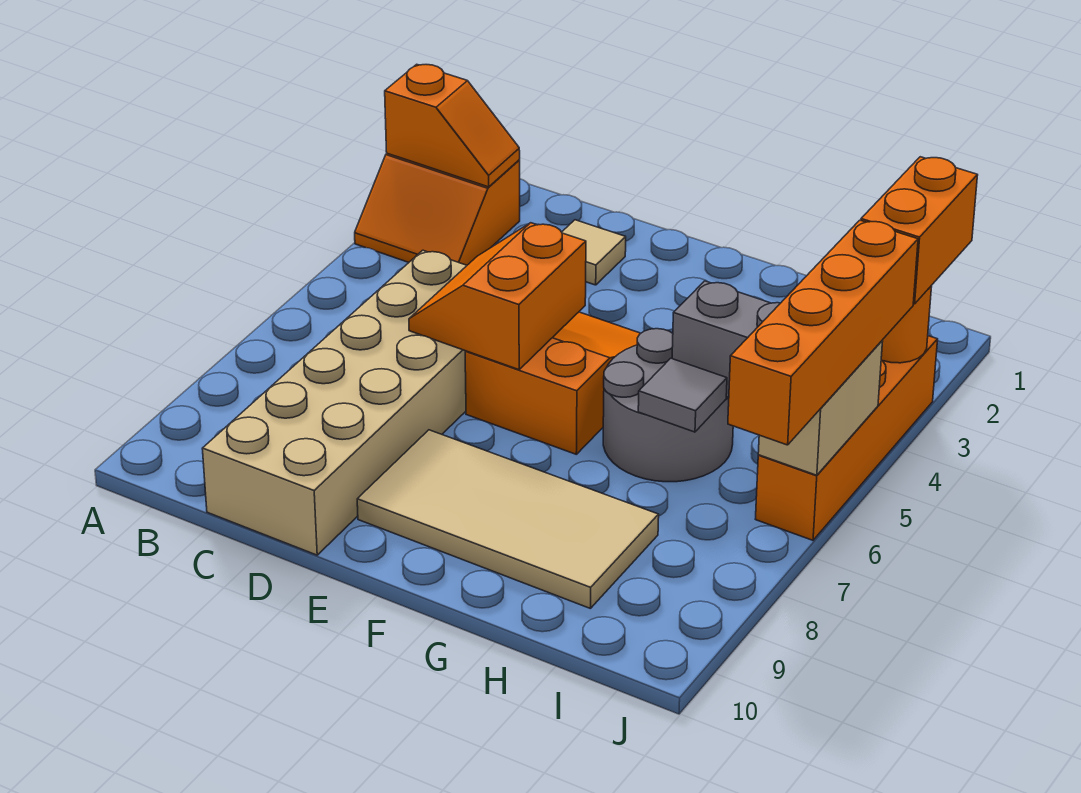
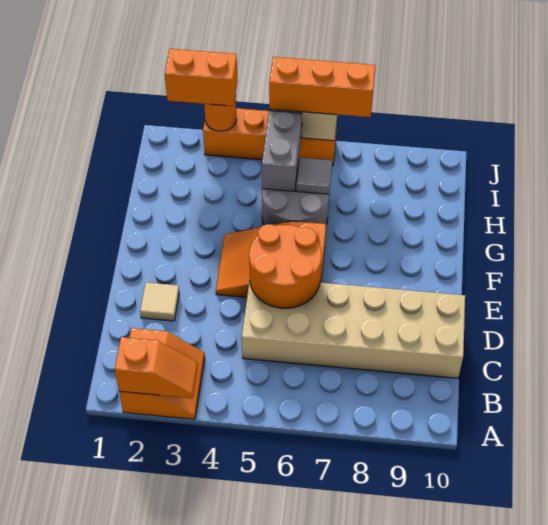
orange 1x2 slope [385,64,520,187] -> orange 1x2 slope turned to [115,337,198,398]
orange 2x2 slope [409,223,586,370] -> orange 2x2 round brick [249,224,322,308]
tan 2x4 tile [357,430,659,608] -> none
orange 1x4 brick [728,220,918,445] -> orange 1x3 brick [269,57,375,117]

